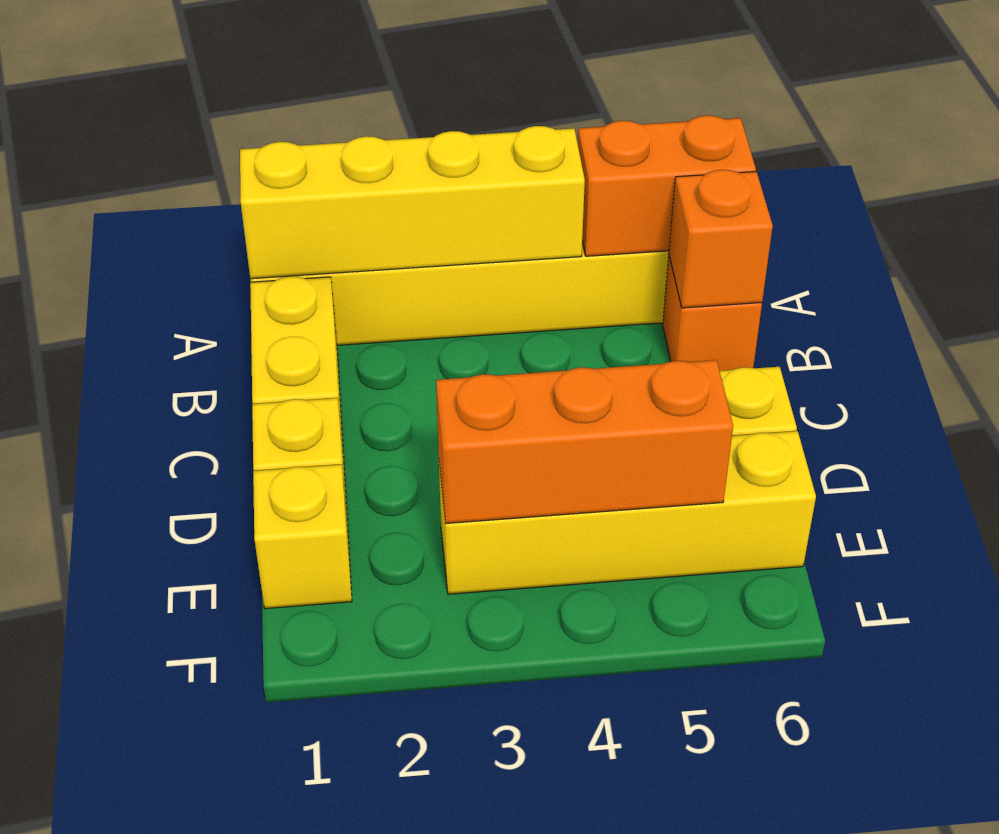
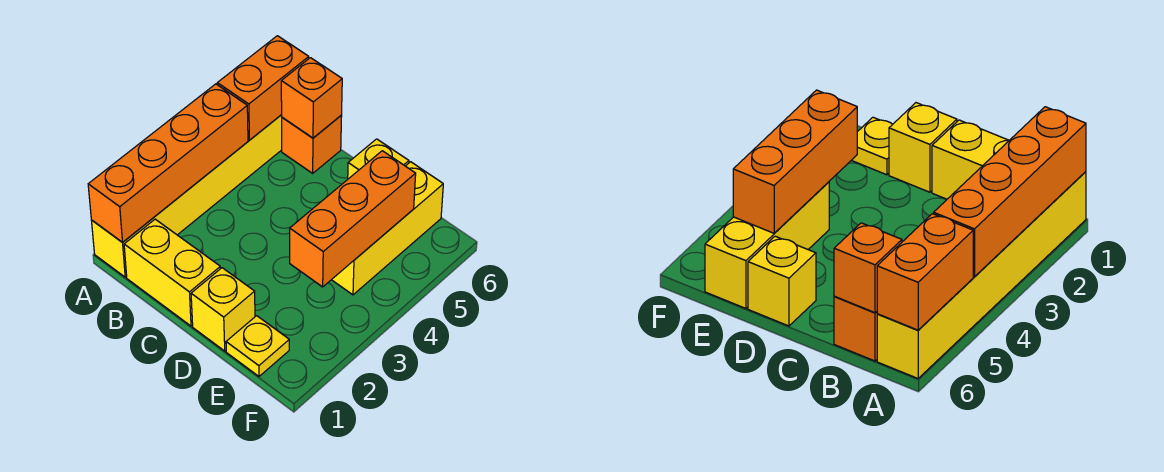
yellow 1x4 brick [240,126,585,279] -> orange 1x4 brick [88,84,248,242]
yellow 1x1 brick [253,464,352,609] -> yellow 1x1 plate [226,316,289,376]
yellow 1x4 brick [439,431,816,594] -> yellow 1x3 brick [332,162,443,295]

